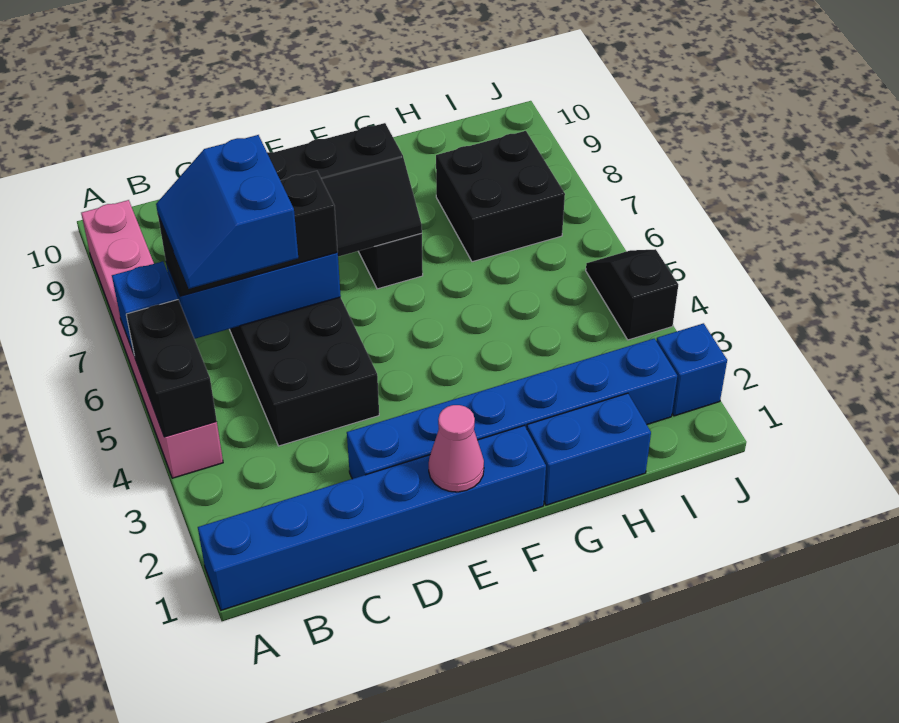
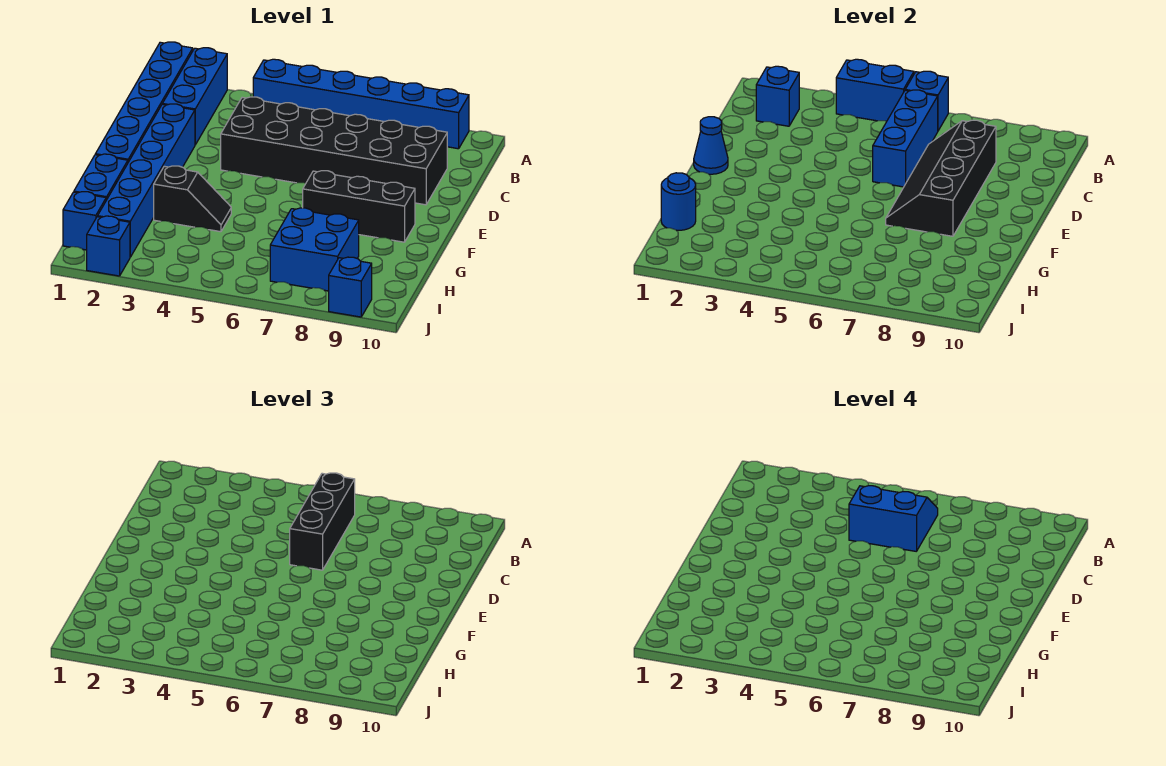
none -> blue 1x3 brick [163,48,227,145]
pink 1x6 brick [81,200,223,478] -> blue 1x6 brick [253,59,469,149]
black 1x2 brick [126,300,217,437] -> blue 1x2 brick [836,59,914,121]
none -> blue 1x1 brick [756,66,799,126]
pink 1x1 cone [429,405,484,492] -> blue 1x1 cone [694,117,728,174]
none -> blue 1x1 round brick [661,173,696,230]
black 2x2 brick [436,131,565,262] -> blue 2x2 brick [270,208,359,291]
none -> blue 1x1 brick [63,192,106,250]
black 1x2 slope [586,249,678,340] -> black 1x2 slope moved to [154,166,231,232]
none -> blue 1x1 brick [329,257,372,317]

